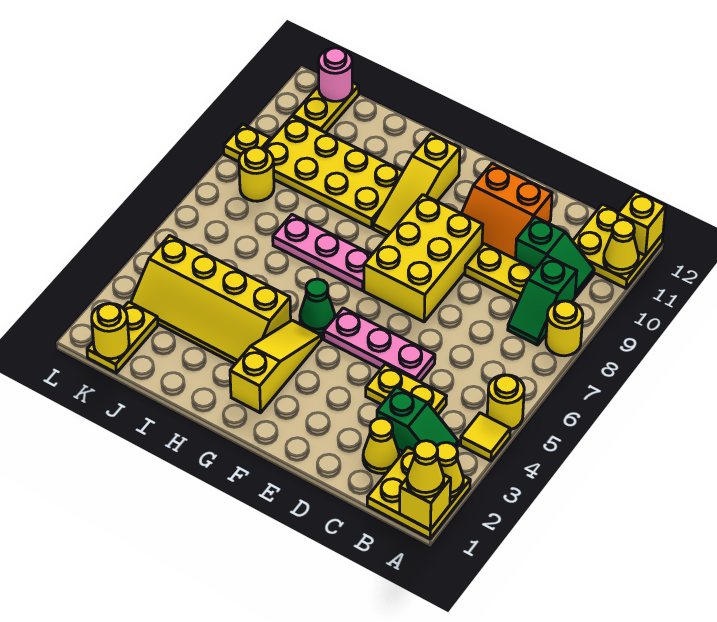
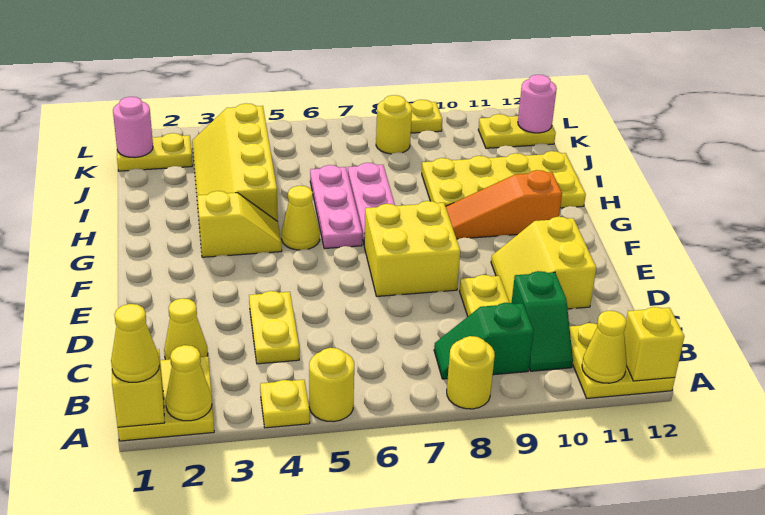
yellow 1x1 tile [461,413,510,461] -> yellow 1x1 plate [260,380,310,428]
green 1x2 slope [377,387,458,452] -> none
pink 1x3 plate [324,308,435,382] -> pink 1x3 plate moved to [310,165,362,249]
orange 2x2 slope [461,164,552,259] -> yellow 2x2 slope [491,217,596,309]
yellow 2x3 brick [364,195,483,322] -> yellow 2x2 brick [364,201,460,296]
yellow 1x3 slope [230,320,321,413] -> yellow 1x2 slope [197,191,282,257]
green 1x1 cone [300,279,335,334] -> yellow 1x1 cone [282,186,320,250]
yellow 1x3 slope [373,134,460,236] -> orange 1x3 slope [446,170,562,239]
yellow 2x4 plate [263,116,403,228] -> yellow 2x4 plate turned to [422,151,586,208]
yellow 1x1 round brick [92,304,129,359] -> pink 1x1 round brick [113,97,153,158]

